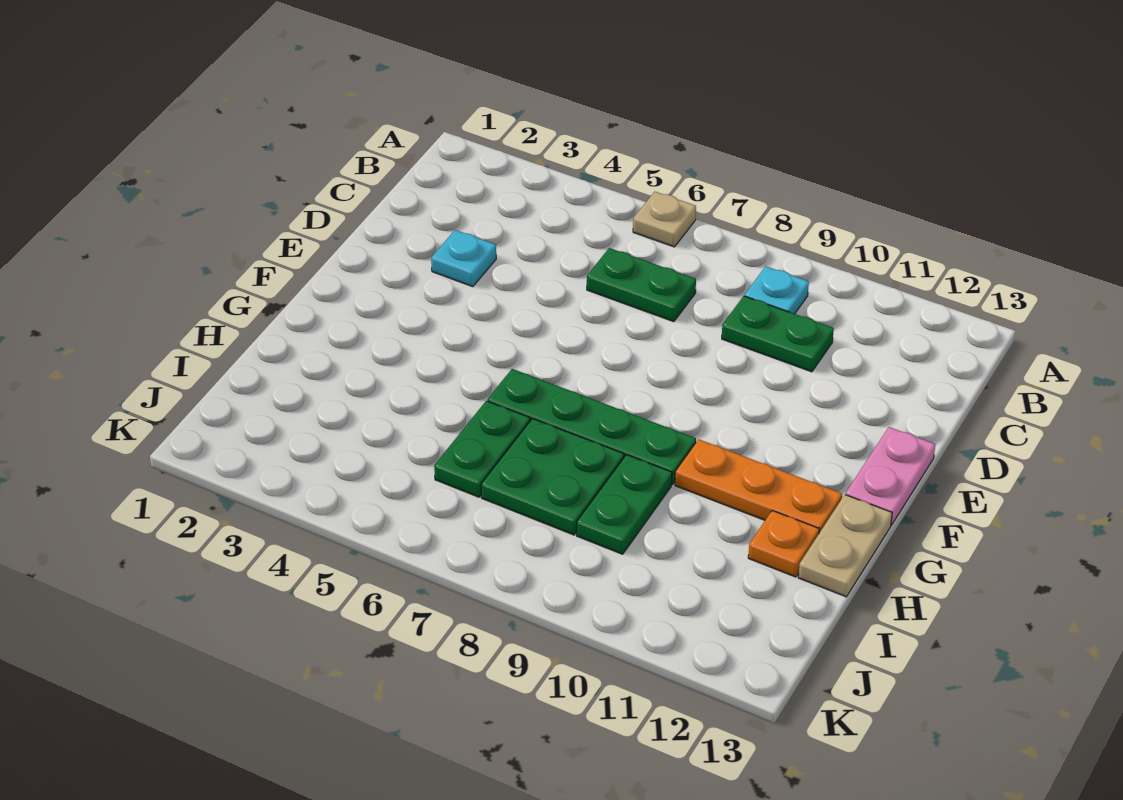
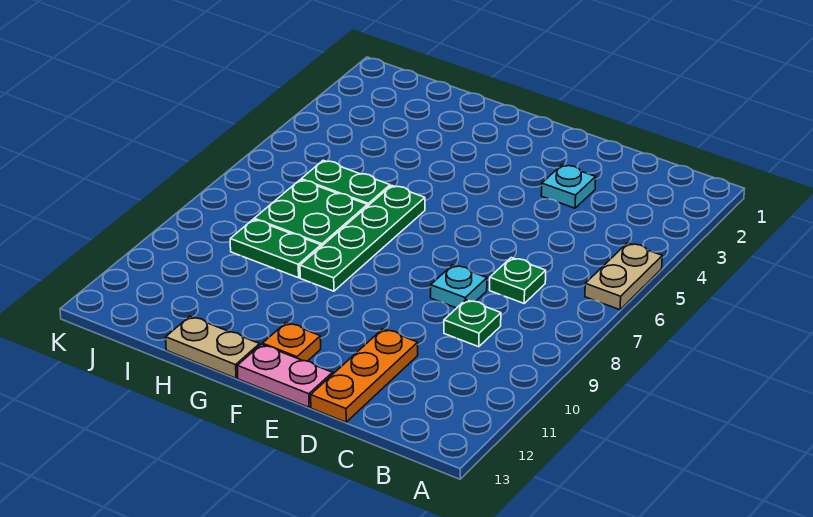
tan 1x1 plate [633,192,696,247] -> tan 1x2 plate [585,243,662,310]
cyan 1x1 plate [745,266,809,314] -> cyan 1x1 plate moved to [431,265,487,308]
green 1x2 plate [587,248,696,322] -> green 1x1 plate [490,258,546,303]
green 1x2 plate [722,296,834,372] -> green 1x1 plate [444,300,501,347]
orange 1x3 plate [675,439,842,533] -> orange 1x3 plate moved to [311,329,418,422]
orange 1x1 plate [748,510,819,577] -> orange 1x1 plate moved to [263,323,321,361]

